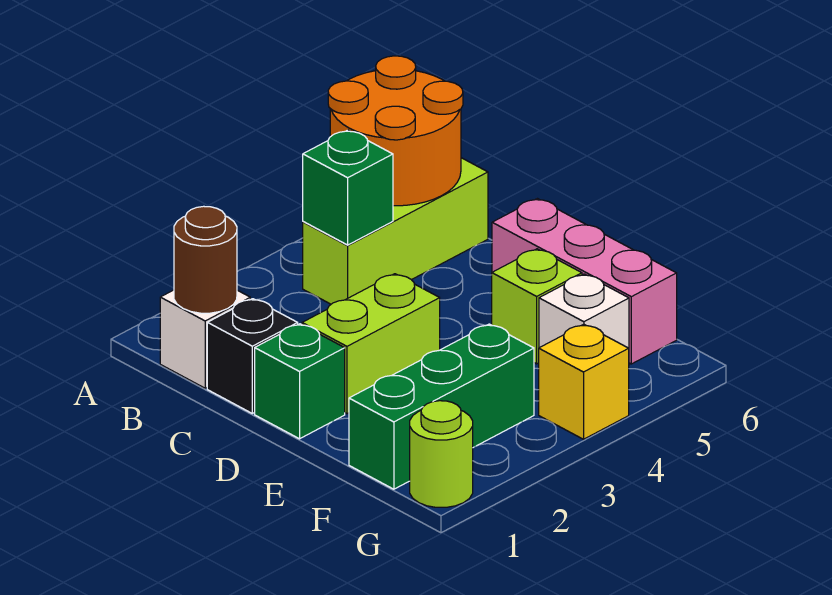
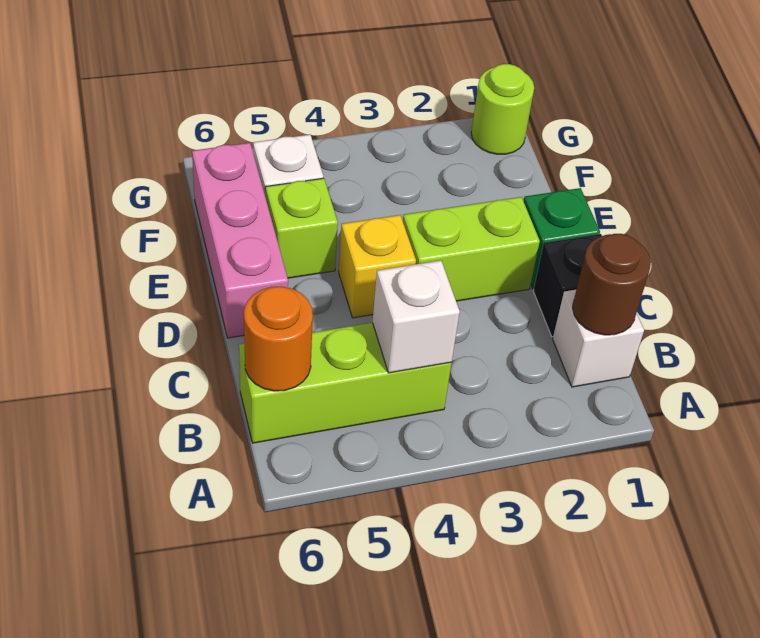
orange 2x2 round brick [328,56,463,206] -> orange 1x1 round brick [244,287,313,391]
green 1x1 brick [303,130,393,245] -> white 1x1 brick [372,260,460,373]
green 1x3 brick [349,324,534,489] -> none
yellow 1x1 brick [539,324,629,439] -> yellow 1x1 brick moved to [339,215,416,318]

